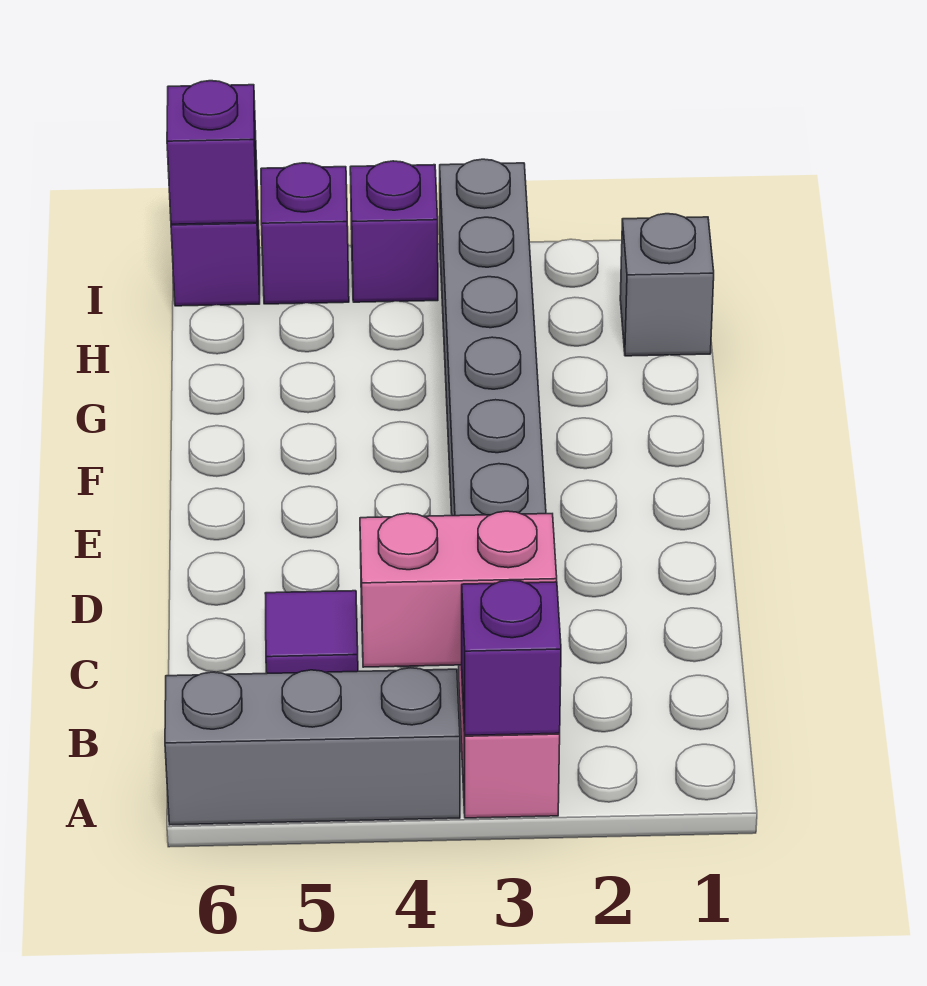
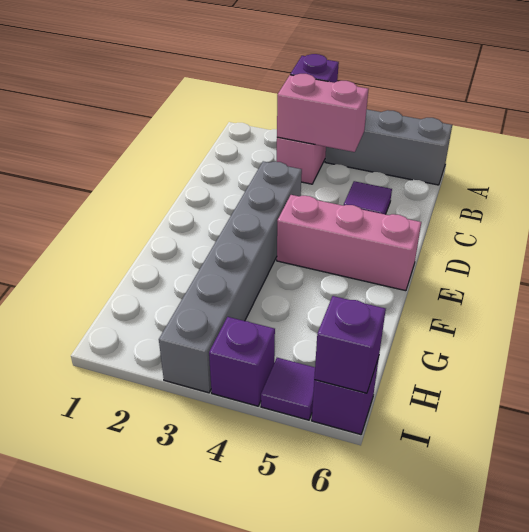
none -> pink 1x3 brick [277,195,421,291]
grey 1x1 brick [620,214,714,356] -> none
purple 1x1 brick [261,163,349,304] -> purple 1x1 tile [261,358,315,420]

